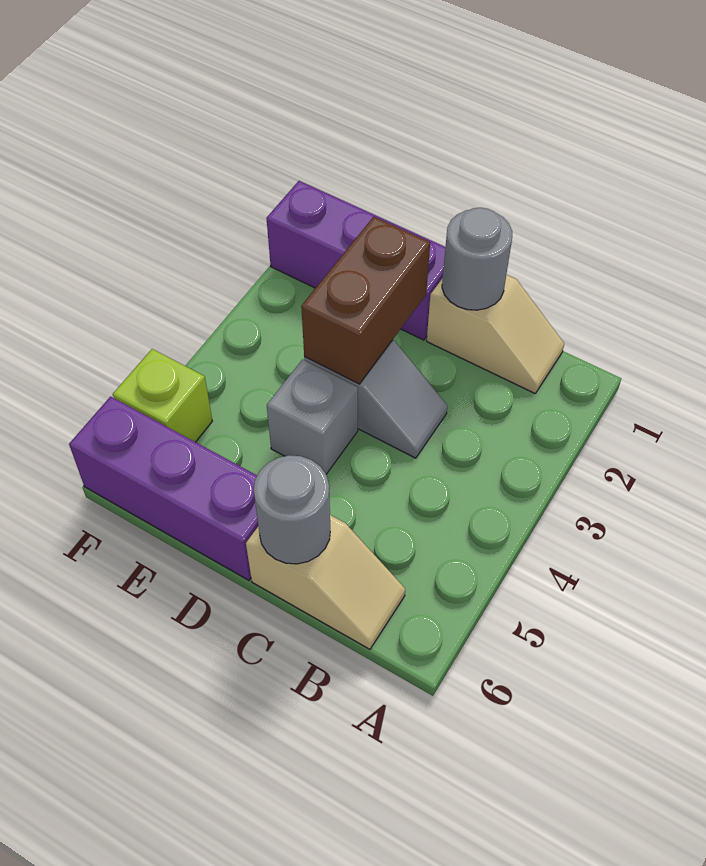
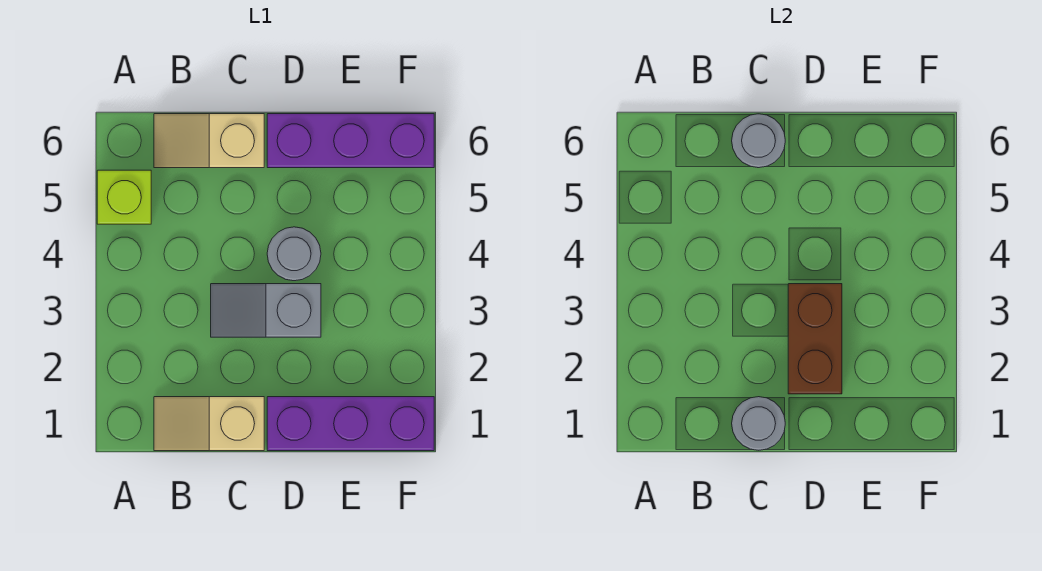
grey 1x1 brick [267,359,358,474] -> grey 1x1 round brick [267,227,321,281]
lime 1x1 brick [113,349,212,442] -> lime 1x1 brick moved to [97,170,151,224]

